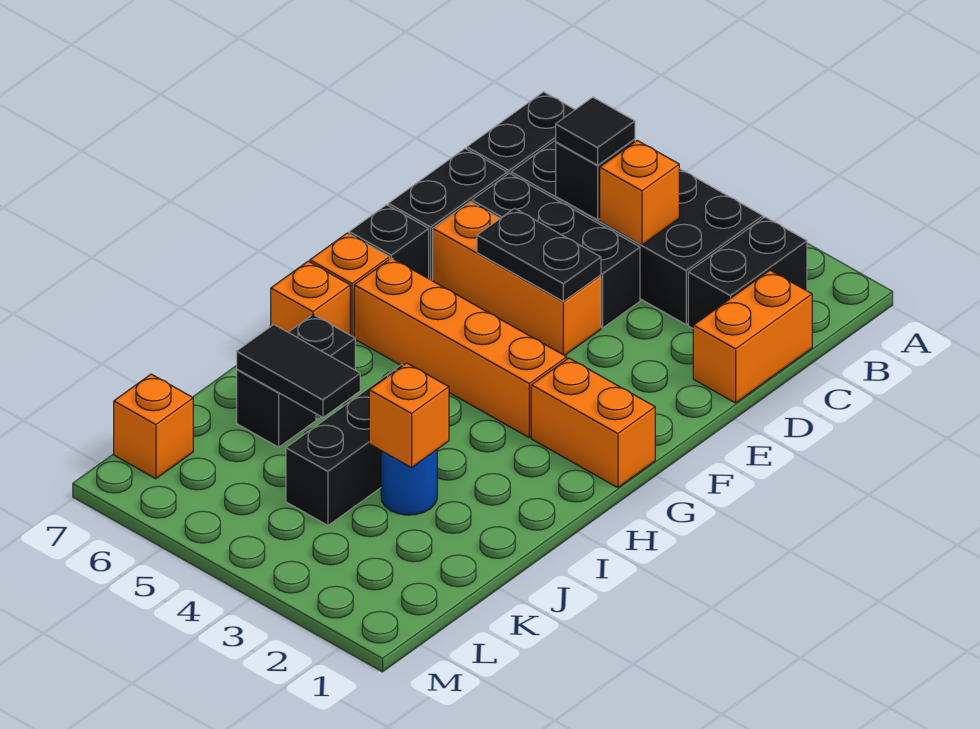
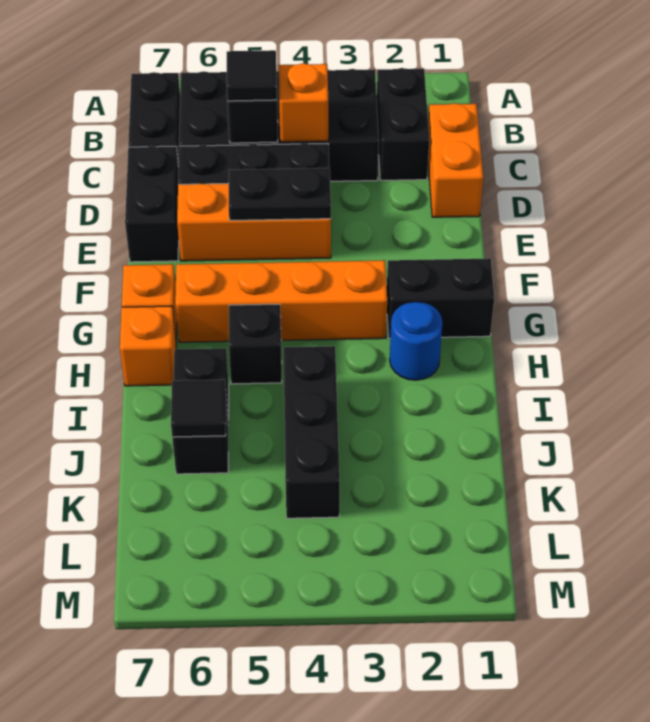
black 1x1 brick [349,205,429,279] -> black 1x1 brick moved to [229,304,282,384]
orange 1x2 brick [531,358,655,488] -> black 1x2 brick [387,258,494,338]
blue 1x1 round brick [381,450,437,515] -> blue 1x1 round brick moved to [390,302,443,380]
orange 1x1 brick [369,363,449,468] -> none
black 1x2 tile [237,325,360,417] -> black 1x1 tile [171,380,226,437]
orange 1x1 brick [114,374,193,479] -> none

